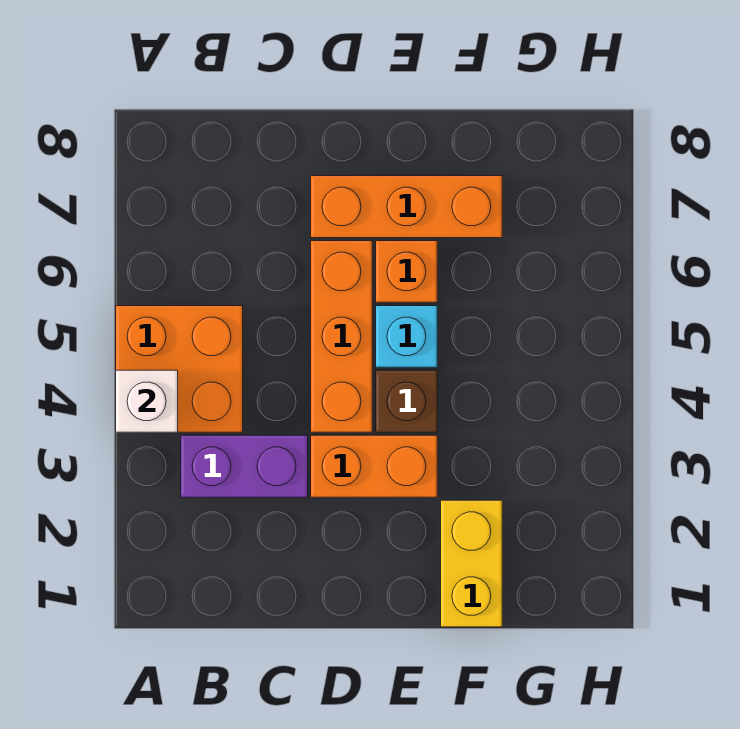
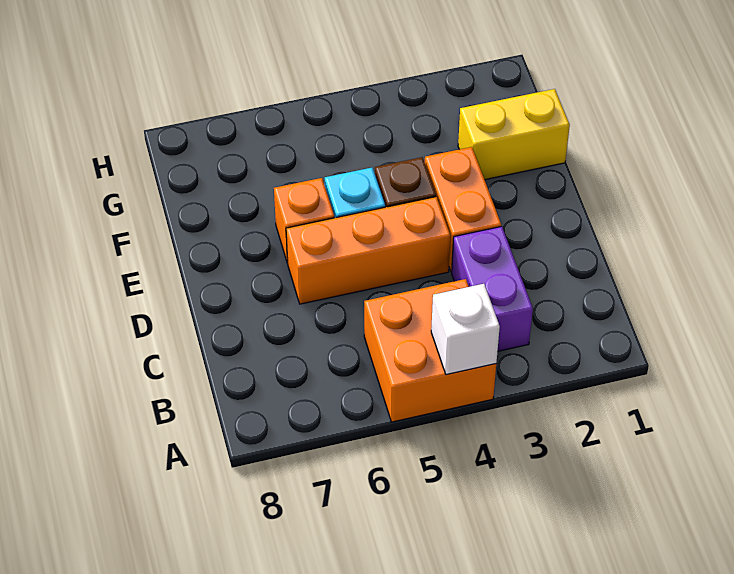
orange 1x3 brick [311,176,502,238] -> none

